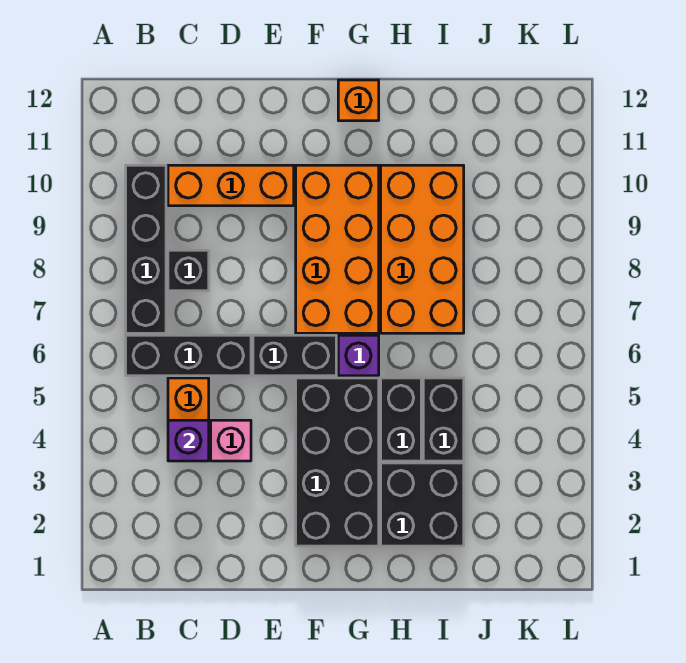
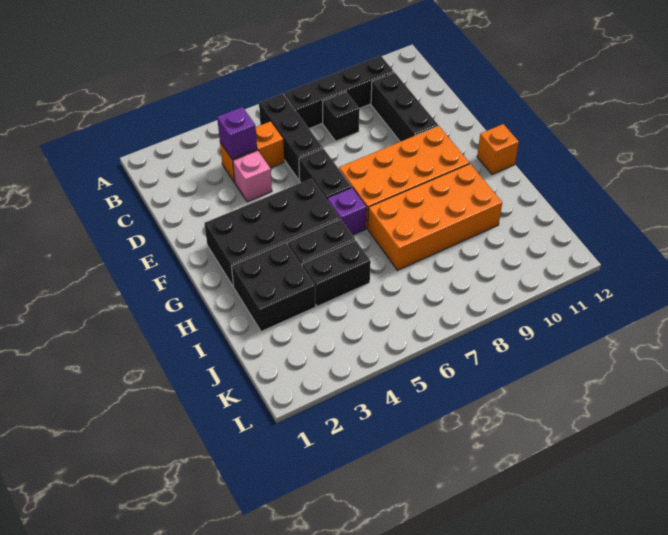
orange 1x3 brick [168,165,294,206] -> black 1x3 brick [371,73,438,142]

